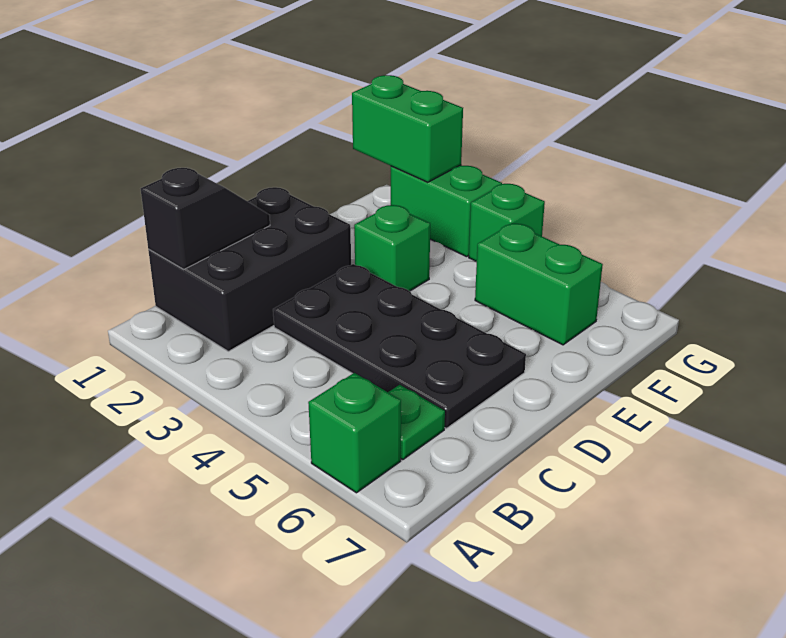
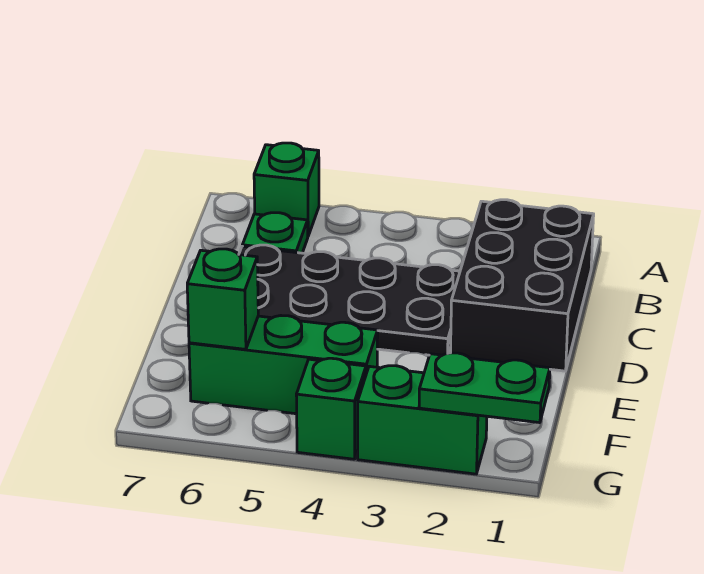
black 1x2 slope [141,168,270,269] -> none
green 1x1 brick [354,205,430,291] -> green 1x1 brick moved to [187,249,258,349]
green 1x2 brick [475,223,603,345] -> green 1x3 brick [189,316,378,414]
green 1x2 brick [352,75,463,182] -> green 1x2 plate [419,353,550,423]

